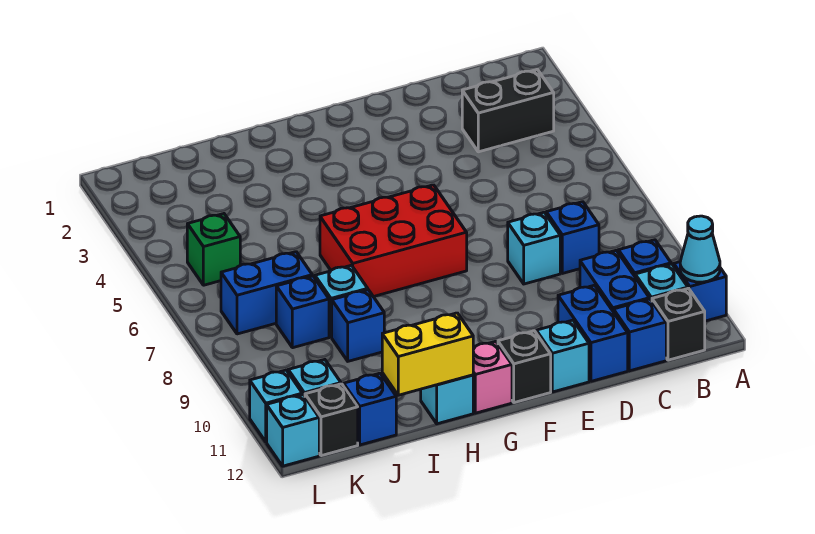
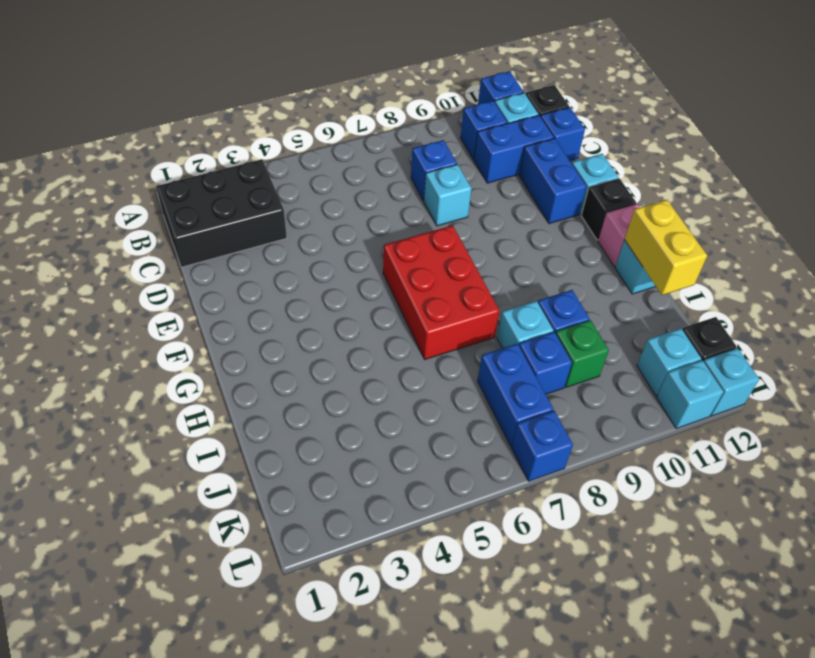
cyan 1x1 cone [680,216,720,282] -> none
black 1x2 brick [462,69,554,152] -> black 2x3 brick [156,159,287,267]
blue 1x2 brick [558,285,628,381] -> blue 1x2 brick turned to [519,138,586,224]
blue 1x1 brick [344,373,396,445] -> blue 1x1 brick moved to [511,411,573,481]
green 1x1 brick [187,214,240,285] -> green 1x1 brick moved to [556,320,609,387]

